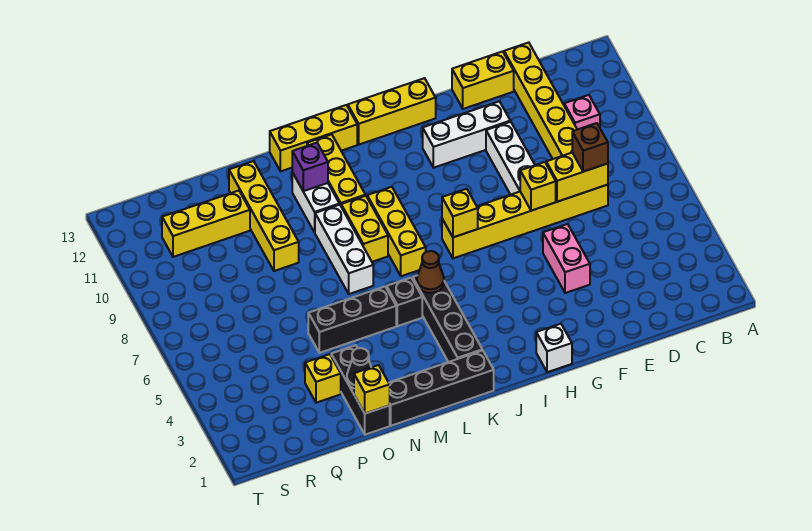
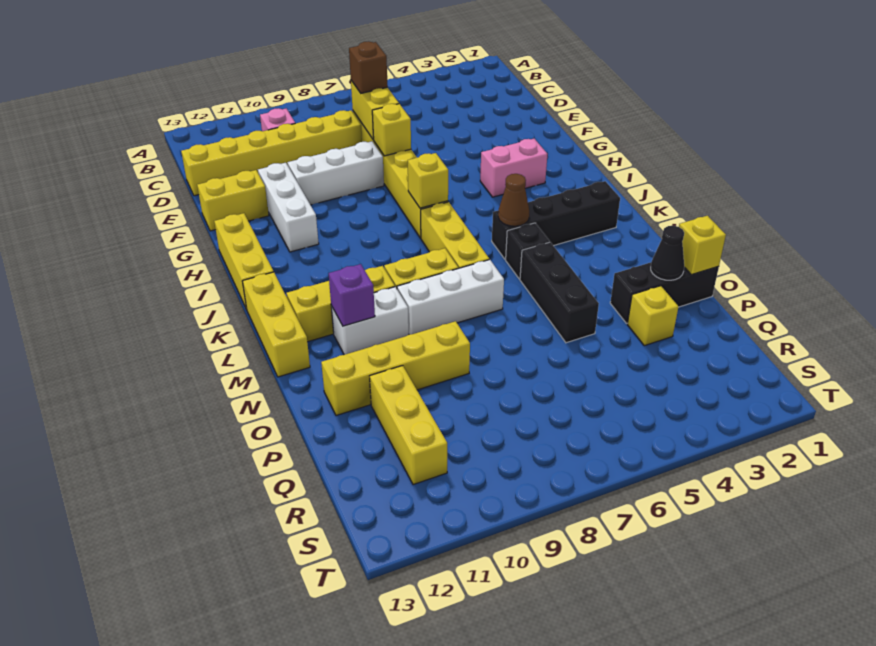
yellow 1x2 brick [452,51,514,109] -> yellow 1x2 brick turned to [197,170,269,231]
pink 1x2 brick [543,224,590,293] -> pink 1x2 brick moved to [480,139,548,197]
white 1x1 brick [536,324,572,372] -> none
black 1x4 brick [389,350,494,426] -> none
yellow 1x3 brick [367,187,426,276] -> yellow 1x3 brick turned to [421,202,489,268]

